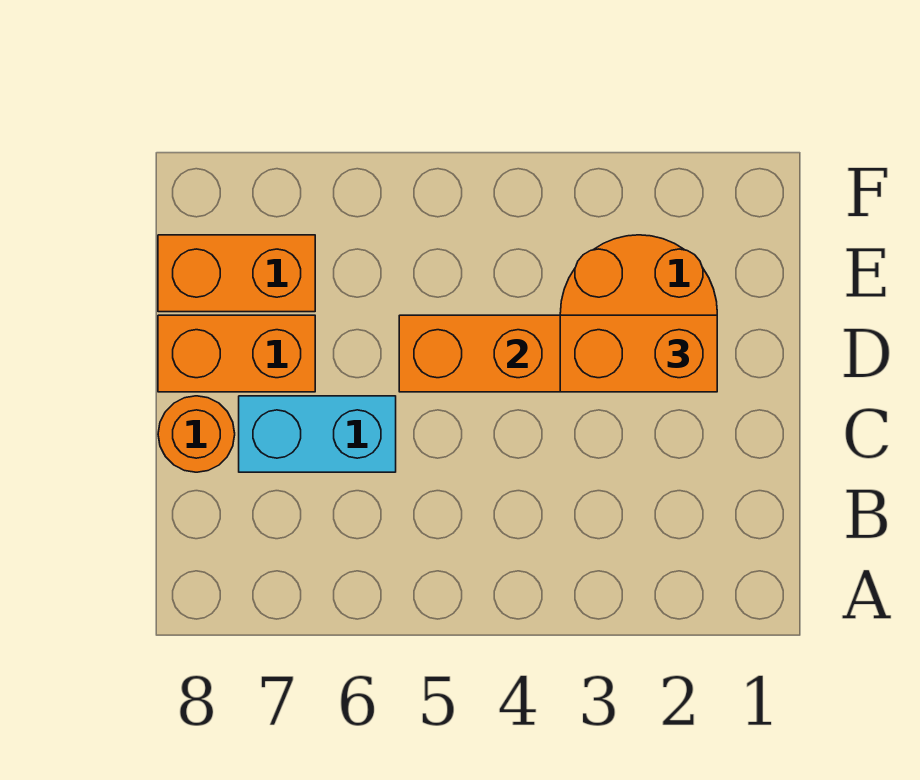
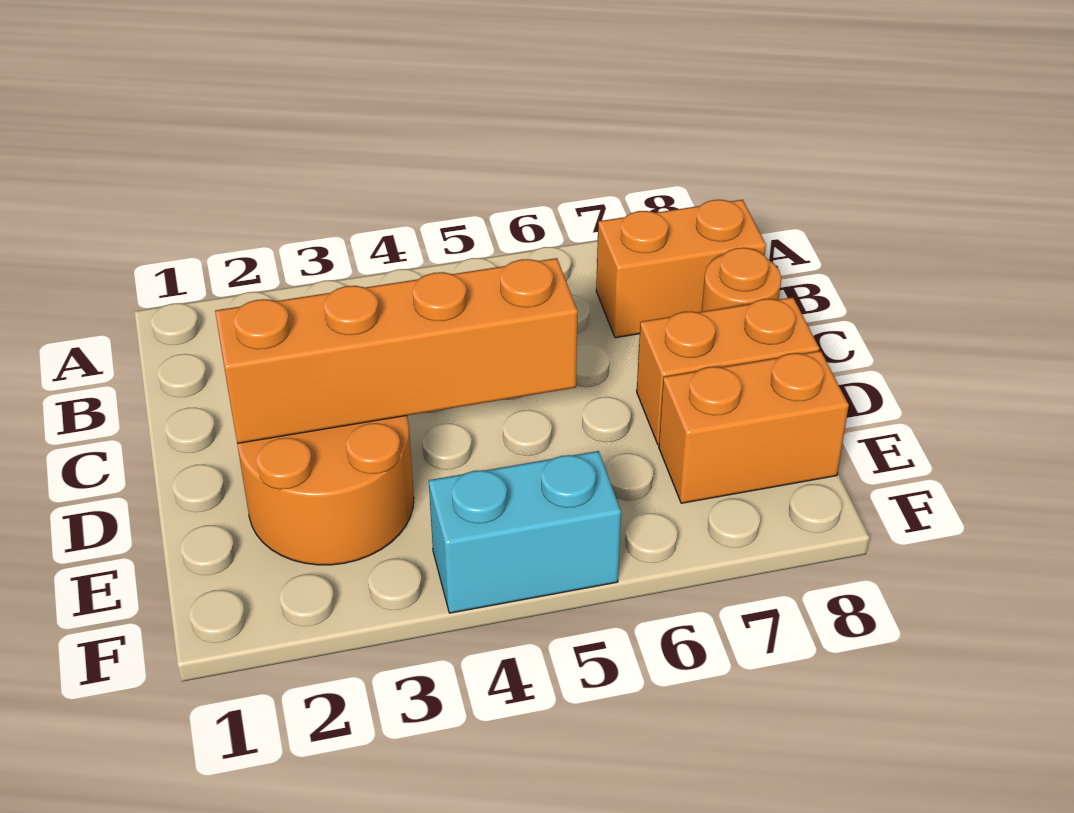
cyan 1x2 brick [239,396,396,472] -> cyan 1x2 brick moved to [429,451,621,613]
orange 1x2 brick [560,315,717,392] -> orange 1x2 brick moved to [596,200,766,338]

